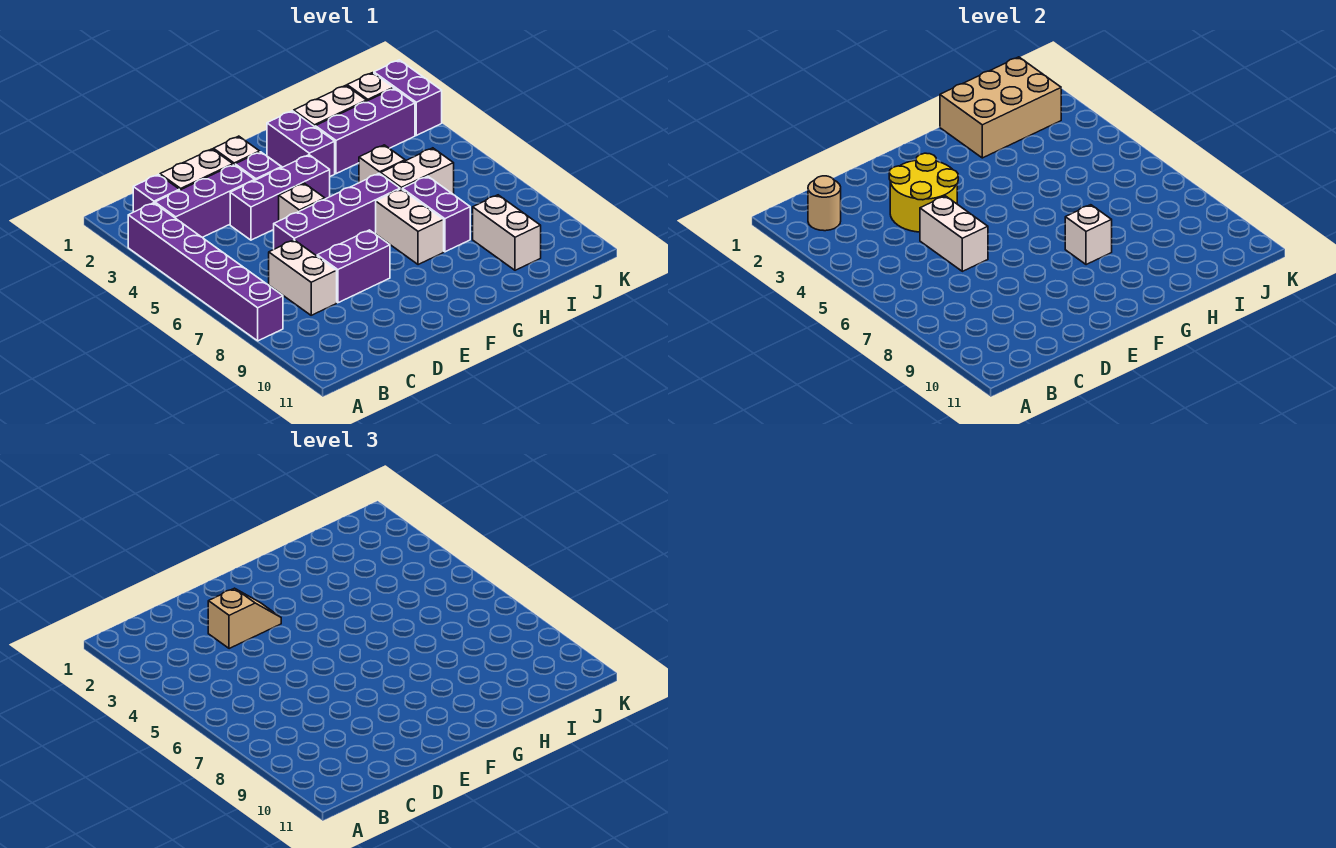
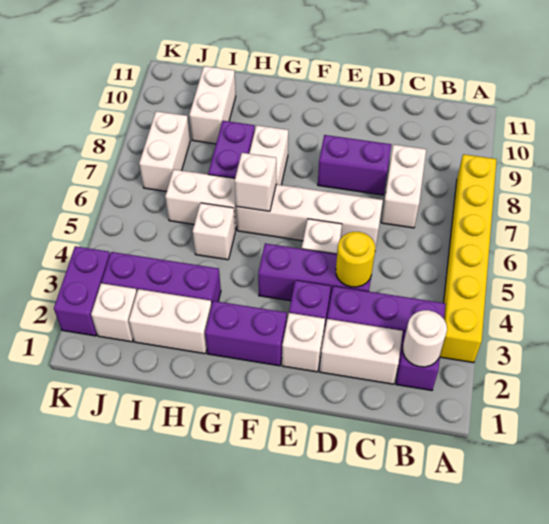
purple 1x6 brick [128,203,283,341] -> yellow 1x6 brick [440,154,497,363]
tan 1x1 round brick [808,176,841,231] -> white 1x1 round brick [403,310,447,367]
yellow 2x2 round brick [889,153,958,232] -> yellow 1x1 round brick [336,232,375,287]
tan 1x2 slope [208,588,281,649] -> none
white 1x2 brick [920,196,988,271] -> white 1x2 brick moved to [139,111,190,192]
purple 1x4 brick [274,173,400,256] -> white 1x4 brick [236,184,383,249]
purple 1x2 brick [267,111,335,176] -> purple 1x2 brick turned to [205,301,287,366]
white 1x1 brick [1065,205,1112,265] -> white 1x1 brick moved to [235,153,276,211]
tan 2x3 brick [940,57,1061,158] -> none

